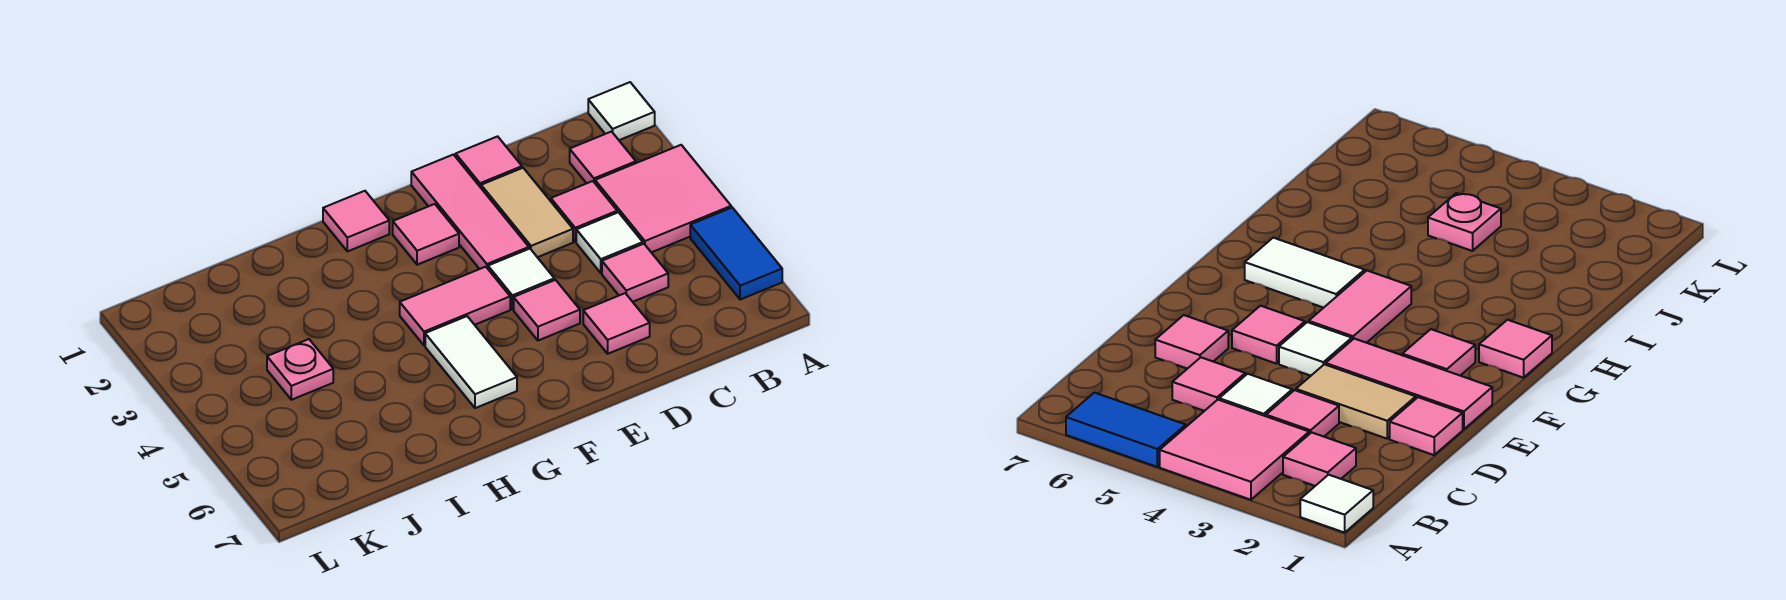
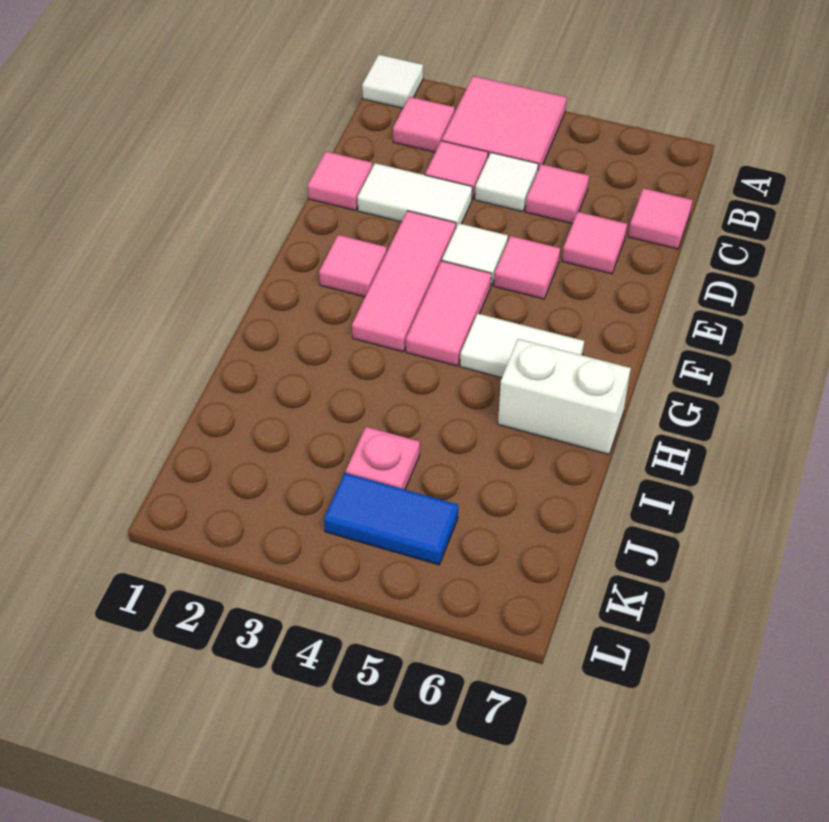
blue 1x2 tile [690,208,782,300] -> blue 1x2 tile moved to [324,473,458,565]
tan 1x2 tile [481,168,573,257] -> white 1x2 tile [358,163,472,227]
pink 1x3 tile [411,155,529,269] -> pink 1x3 tile turned to [352,211,456,352]
pink 1x1 tile [323,191,389,251] -> pink 1x1 tile moved to [628,188,693,249]
none -> white 1x2 brick [498,339,631,454]

